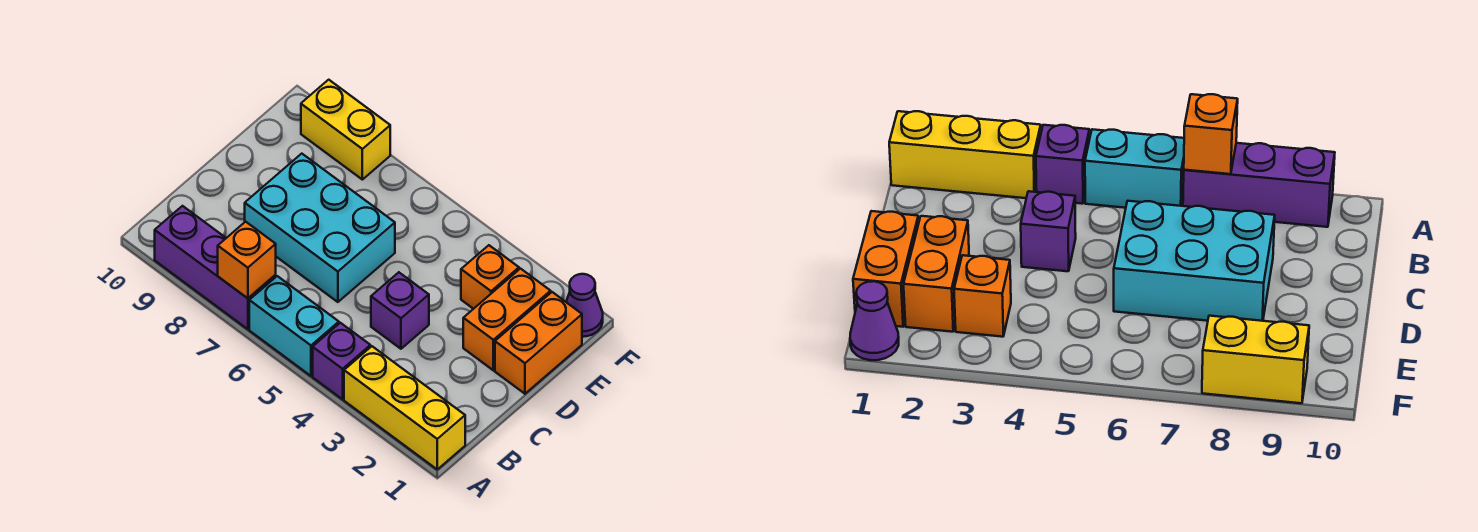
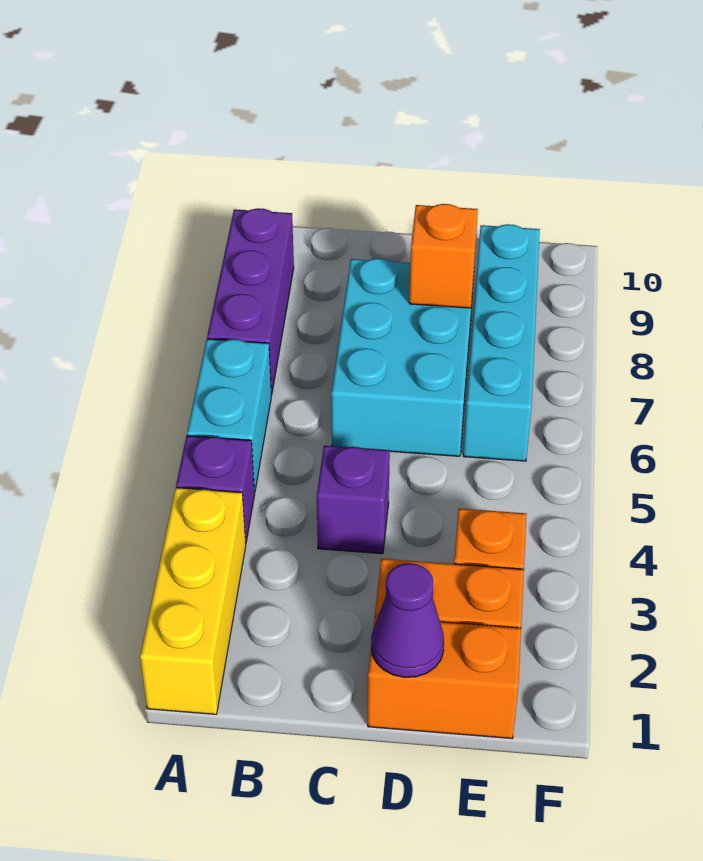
orange 1x1 brick [218,222,276,298] -> orange 1x1 brick moved to [409,204,478,308]
none -> cyan 1x4 brick [463,224,540,461]
purple 1x1 cone [566,274,603,337] -> purple 1x1 cone moved to [371,563,444,677]
yellow 1x2 brick [301,80,390,180] -> none

